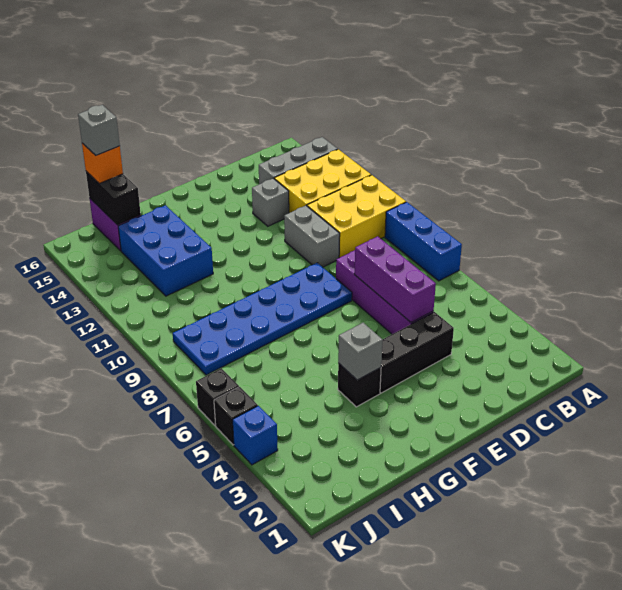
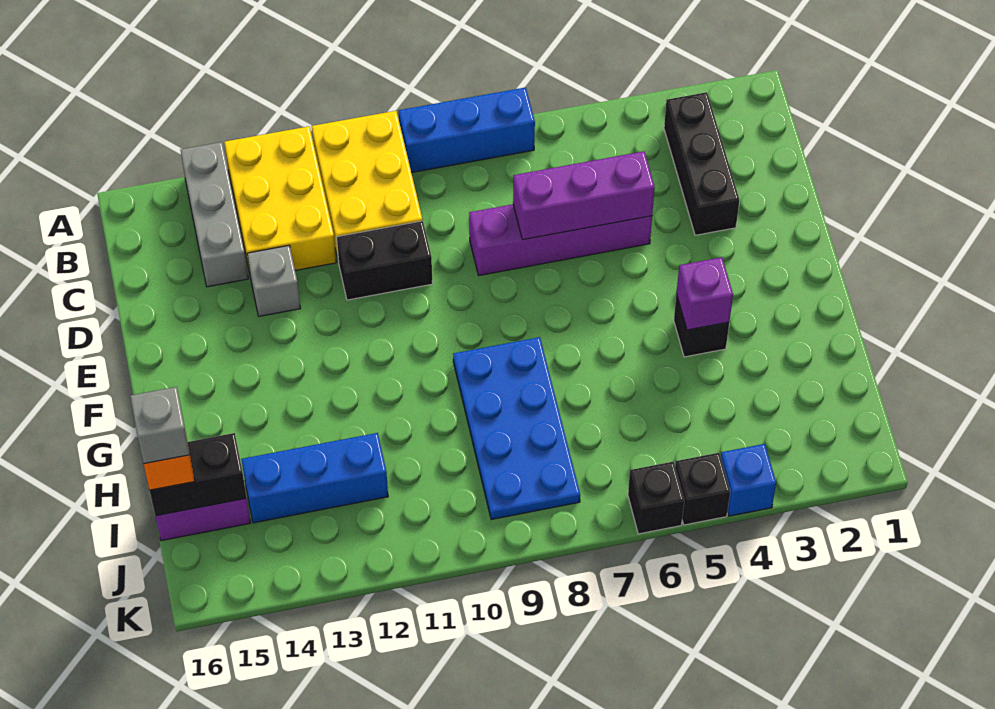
black 1x3 brick [380,312,454,393] -> black 1x3 brick moved to [664,92,740,235]
grey 1x2 brick [284,206,340,267] -> black 1x2 brick [336,221,433,300]
blue 2x6 plate [173,263,352,375] -> blue 2x4 plate [453,337,580,520]
grey 1x1 brick [338,323,383,380] -> purple 1x1 brick [676,257,733,330]
blue 2x3 brick [118,205,213,296] -> blue 1x3 brick [241,433,388,523]

